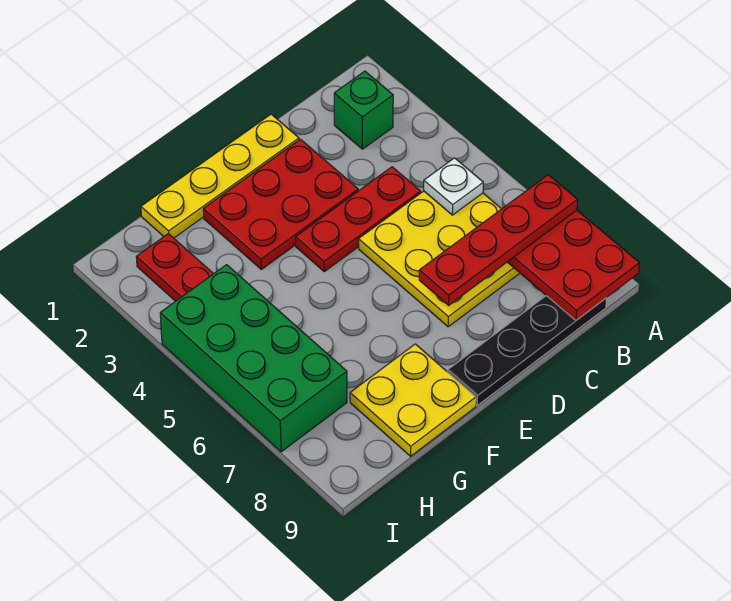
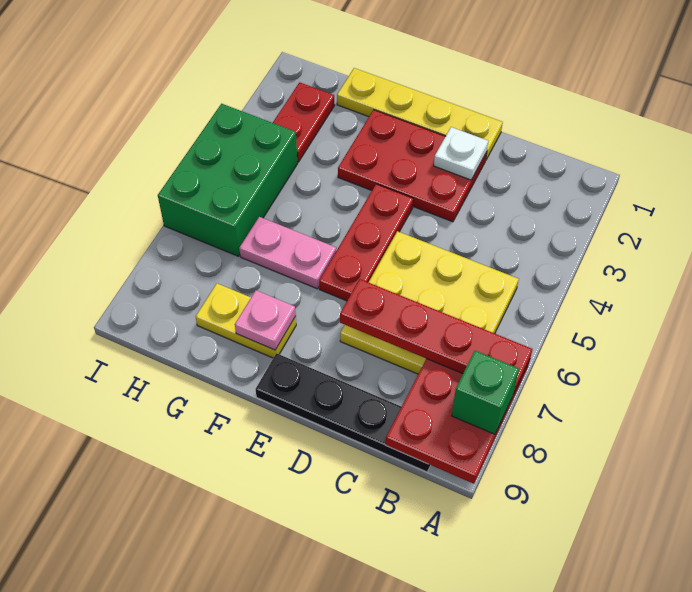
green 1x1 brick [334,71,393,149] -> green 1x1 brick moved to [452,351,519,434]
white 1x1 plate [424,158,483,215] -> white 1x1 plate moved to [434,127,488,180]
red 1x3 plate [296,167,421,271] -> red 1x3 plate turned to [319,184,413,301]
none -> pink 1x2 plate [239,217,336,289]
yellow 2x2 plate [350,344,476,456] -> yellow 1x2 plate [196,283,296,358]
none -> pink 1x1 plate [235,290,296,350]
green 2x4 brick [160,265,347,452] -> green 2x3 brick [158,104,298,256]

